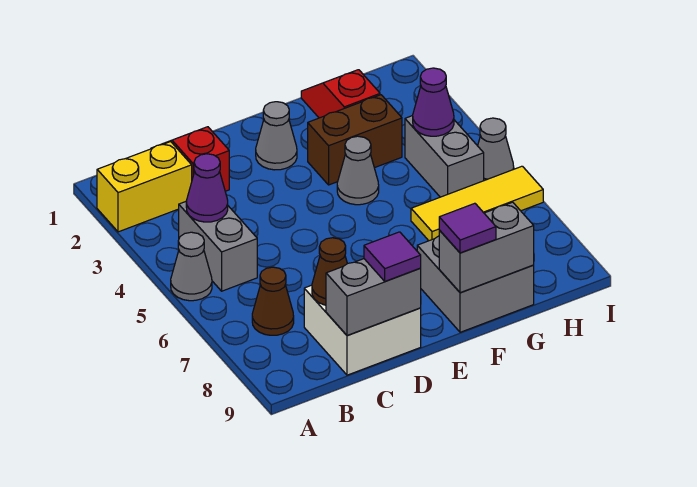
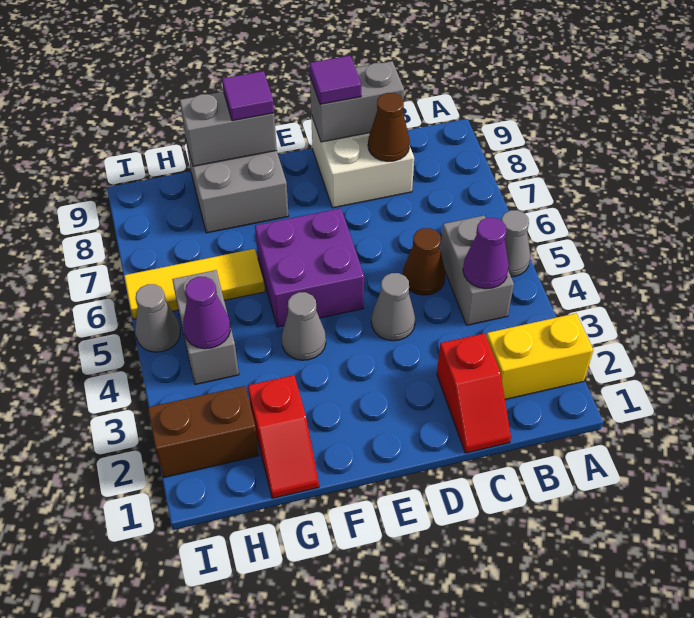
brown 1x1 cone [252,267,294,335] -> brown 1x1 cone moved to [403,228,446,295]
grey 1x1 cone [256,102,297,170] -> grey 1x1 cone moved to [371,273,415,341]
none -> purple 2x2 brick [255,208,364,327]
brown 1x2 brick [308,95,402,185] -> brown 1x2 brick moved to [148,386,259,477]

